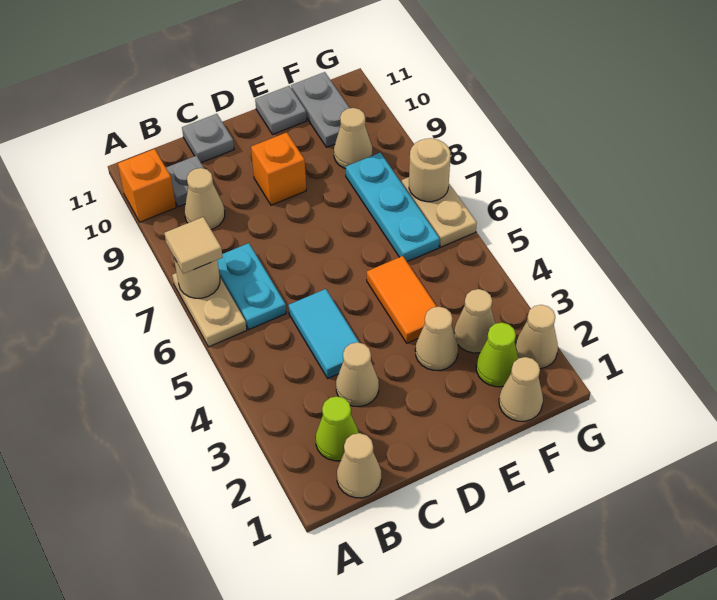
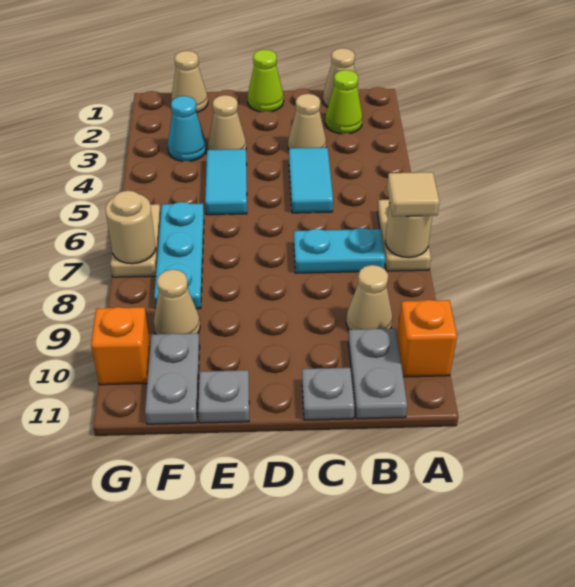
cyan 1x2 plate [217,243,286,329] -> cyan 1x2 plate turned to [294,228,385,273]
grey 1x1 plate [166,156,204,207] -> grey 1x2 plate [348,328,407,419]
orange 1x1 brick [251,132,306,205] -> orange 1x1 brick moved to [91,307,150,385]
orange 1x2 tile [367,256,437,343] -> cyan 1x2 tile [205,149,247,215]
lime 1x1 cone [476,322,518,387] -> lime 1x1 cone moved to [247,49,284,112]
tan 1x1 cone [454,289,495,353] -> cyan 1x1 cone [168,96,206,161]
tan 1x1 cone [515,305,558,369] -> none

